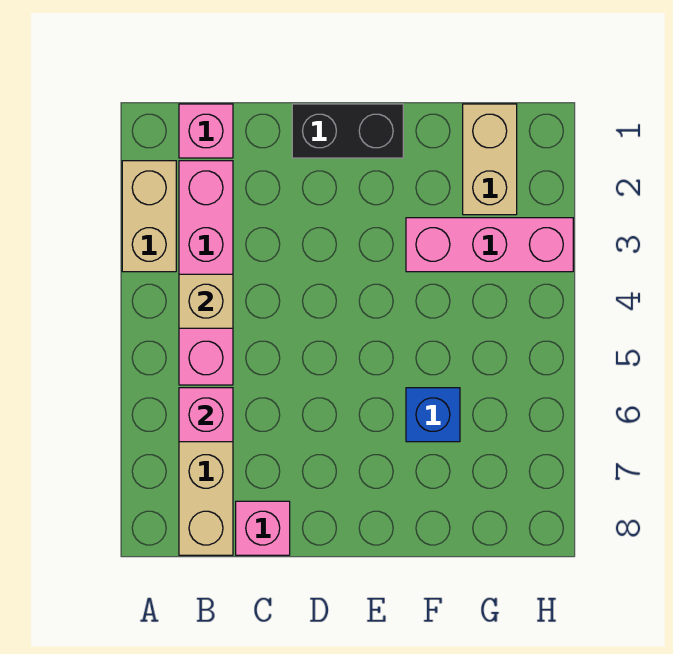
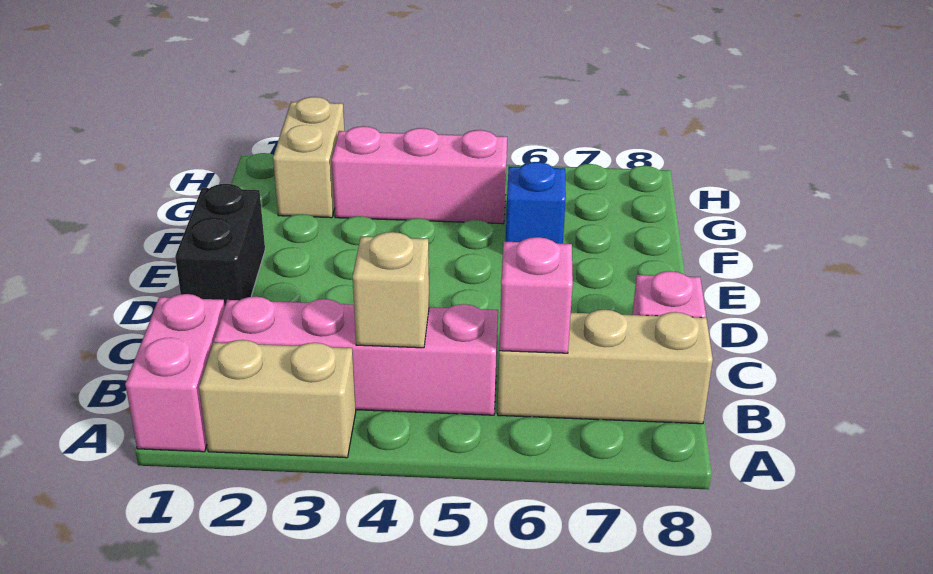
pink 1x1 brick [179,104,233,158] -> pink 1x2 brick [125,294,225,452]
pink 1x3 brick [406,218,573,272] -> pink 1x3 brick turned to [332,126,507,224]
tan 1x2 brick [463,104,517,215] -> tan 1x2 brick turned to [273,97,344,218]

